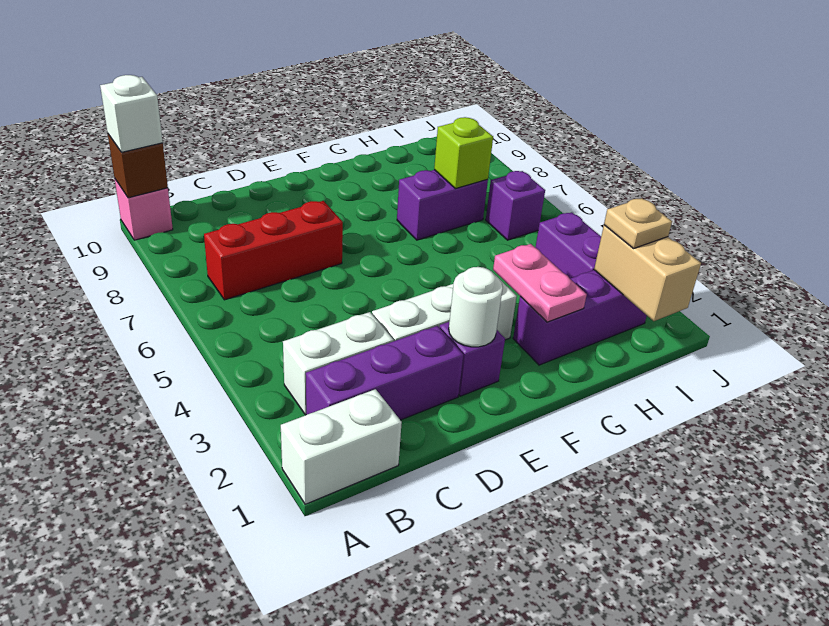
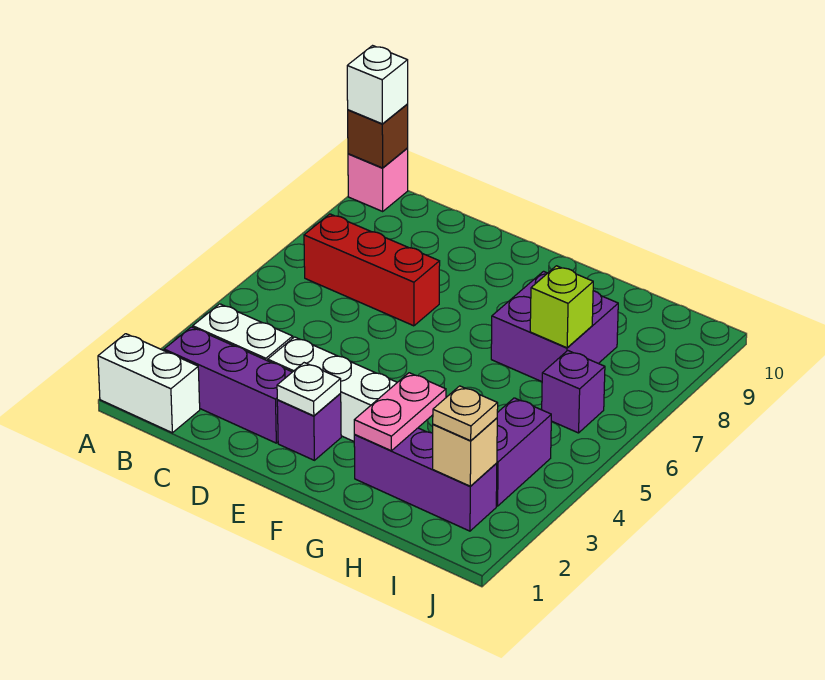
white 1x1 round brick [449,267,503,347] -> white 1x1 plate [277,363,341,416]
purple 1x2 brick [397,170,488,240] -> purple 2x2 brick [491,271,618,382]
tan 1x2 brick [594,225,701,321] -> tan 1x1 brick [433,418,497,486]

